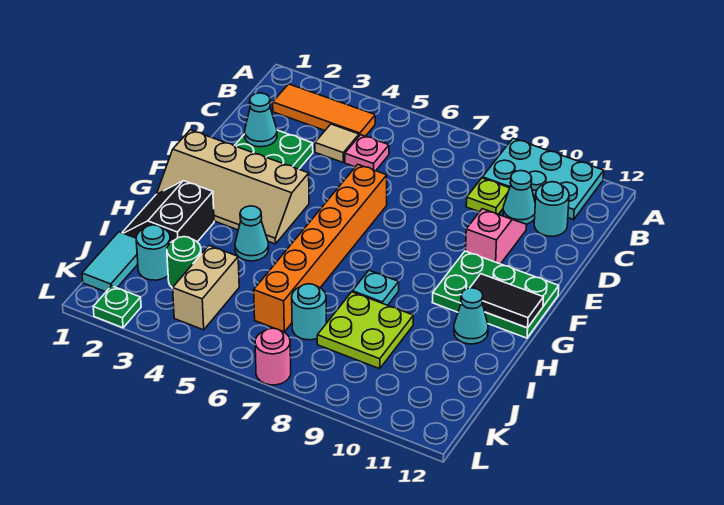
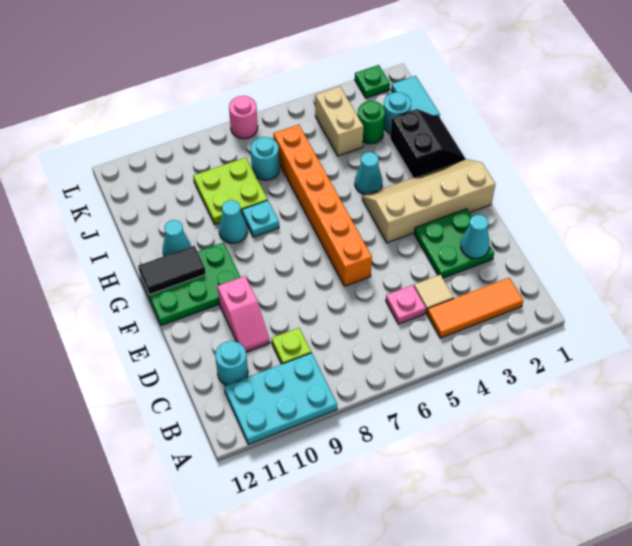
cyan 1x1 cone [503,171,535,224] -> cyan 1x1 cone moved to [219,200,247,243]

